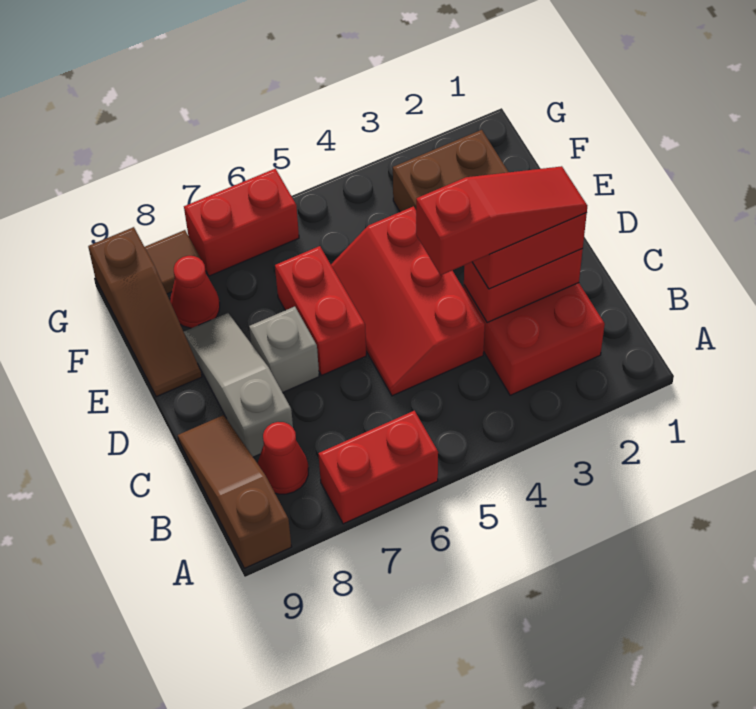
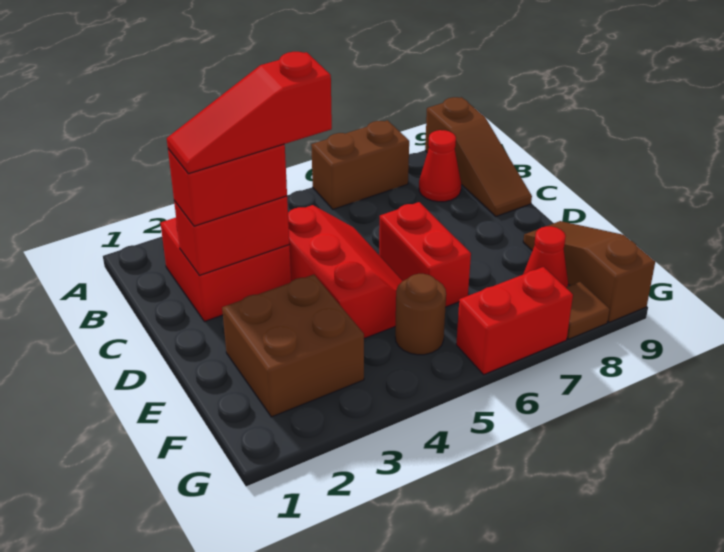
red 1x2 brick [318,411,438,524] -> brown 1x2 brick [311,120,409,209]
grey 1x3 slope [184,313,293,457] -> none
grey 1x1 brick [249,307,319,393] -> none
none -> brown 1x1 round brick [395,274,446,355]

